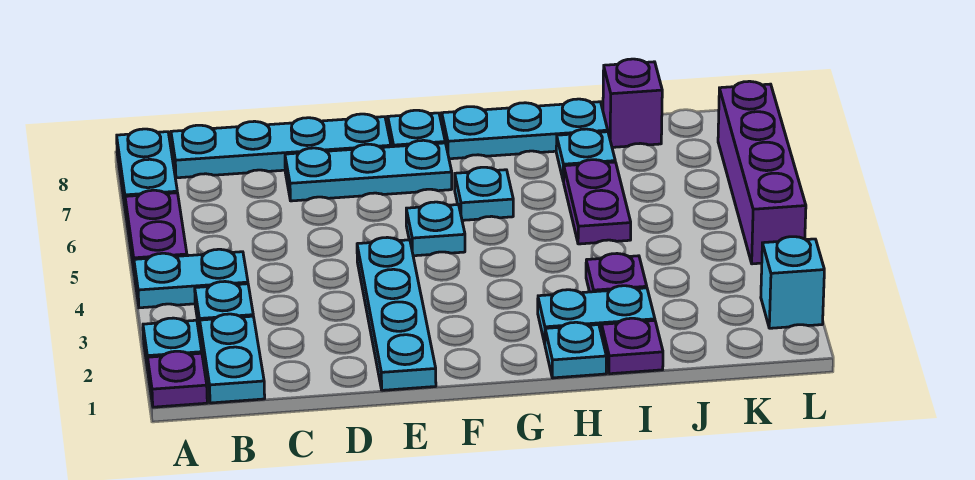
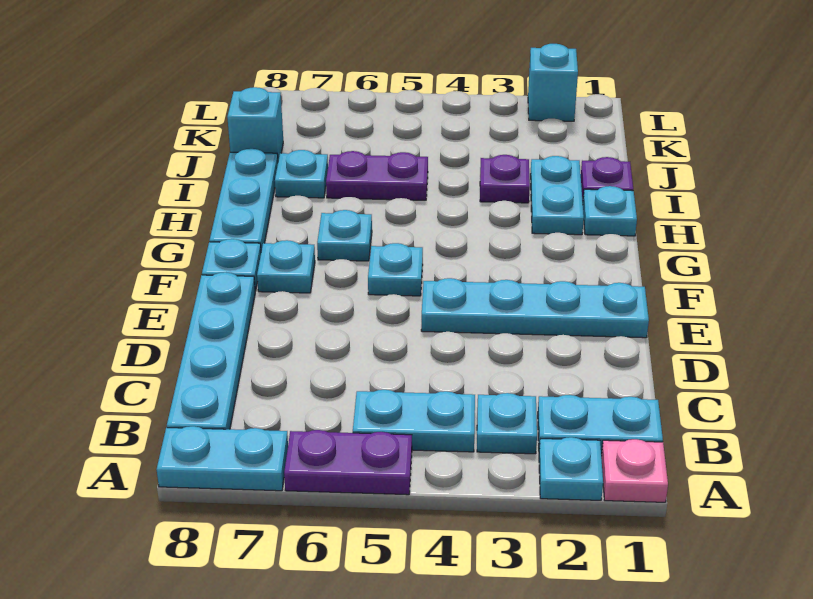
purple 1x1 plate [148,351,207,407] -> pink 1x1 plate [601,439,668,502]
cyan 1x2 plate [134,249,248,308] -> cyan 1x2 plate turned to [353,390,475,452]
cyan 1x3 plate [285,140,452,201] -> cyan 1x1 plate [257,240,315,293]
purple 1x1 brick [603,59,662,147] -> cyan 1x1 brick [227,87,283,160]
purple 1x4 brick [718,81,806,264] -> none

